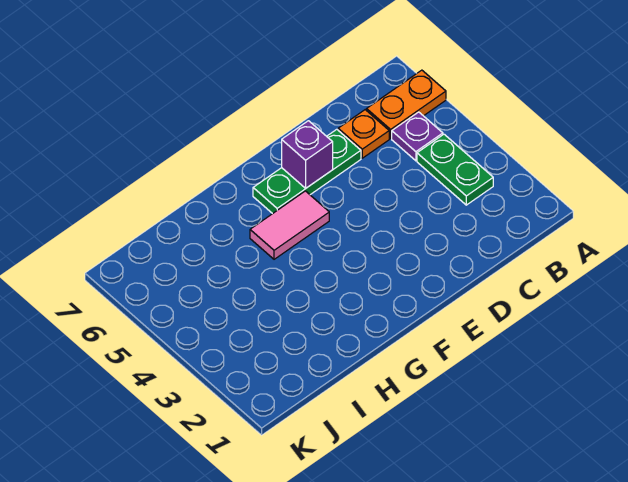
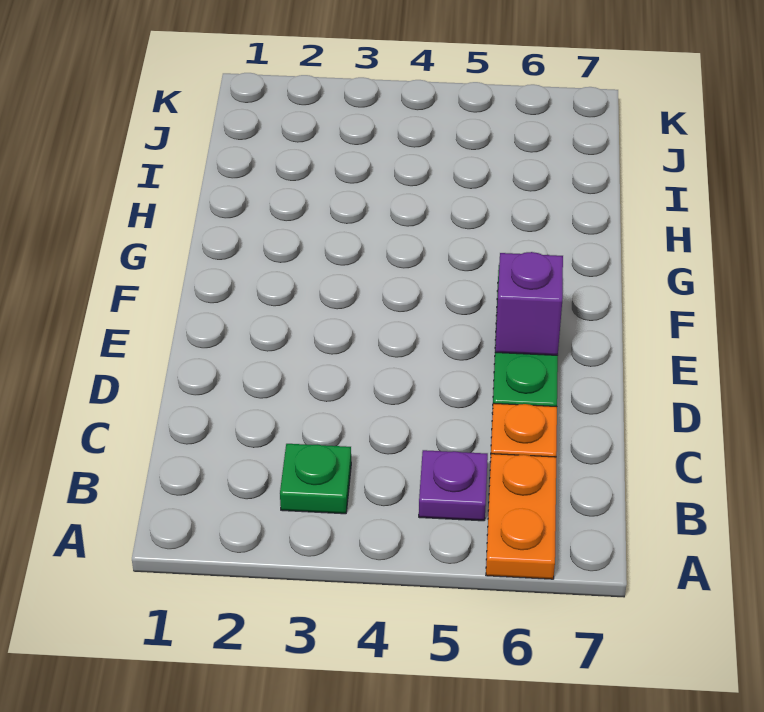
green 1x2 plate [417,134,493,205] -> green 1x1 plate [280,444,351,514]
pink 1x2 tile [250,191,329,259] -> none

